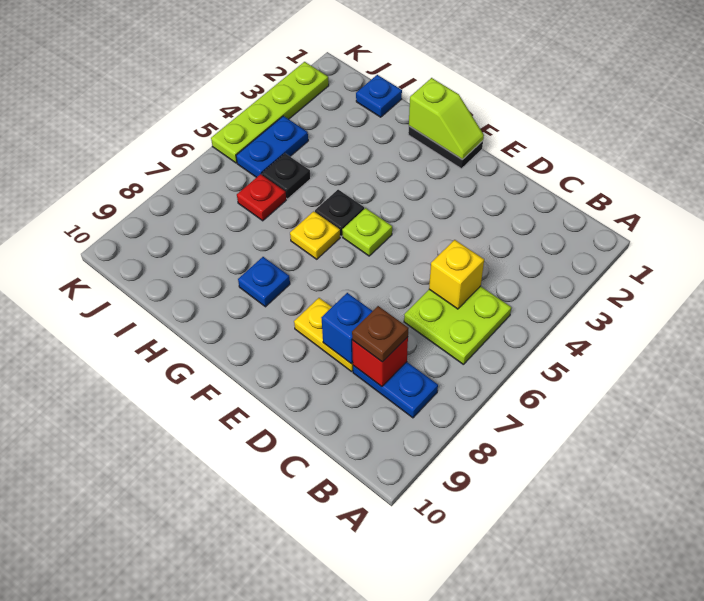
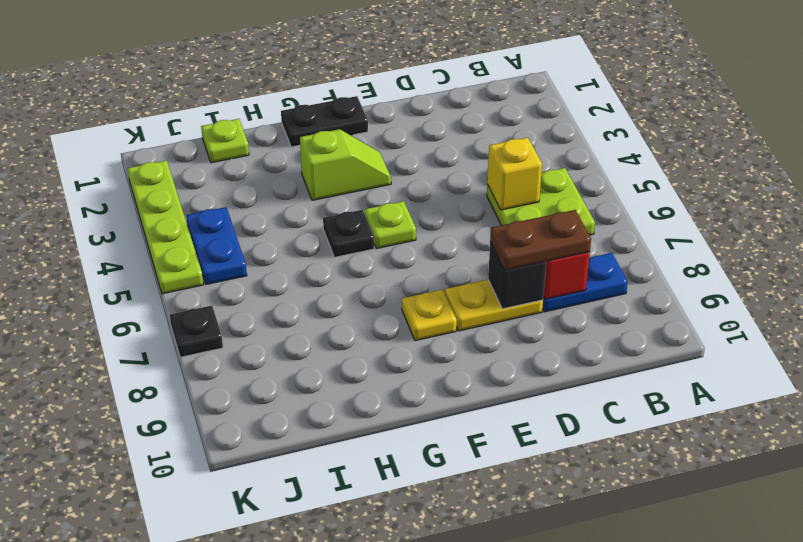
brown 1x1 plate [352,306,409,362] -> brown 1x2 plate [490,210,591,270]
blue 1x1 brick [321,293,372,364] -> black 1x1 brick [488,242,546,309]
lime 1x2 slope [409,78,484,160] -> lime 1x2 slope moved to [300,129,391,200]
yellow 1x1 plate [290,211,340,259] -> yellow 1x1 plate moved to [402,290,457,341]
blue 1x1 plate [238,257,290,307] -> none
blue 1x1 plate [356,75,402,117] -> lime 1x1 plate [201,119,249,163]
black 1x1 plate [262,154,311,199] -> black 1x1 plate moved to [170,306,223,357]
red 1x1 plate [237,174,286,221] -> none

